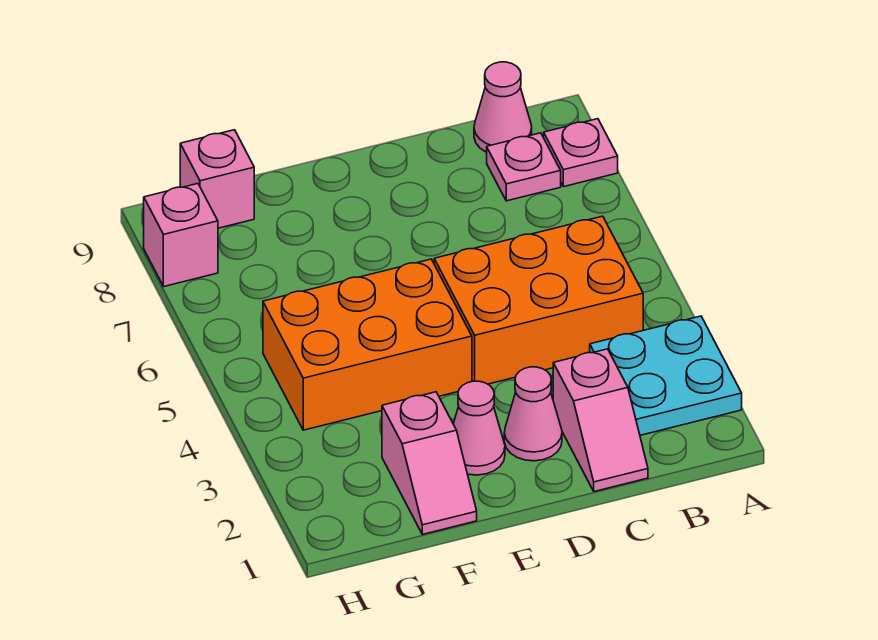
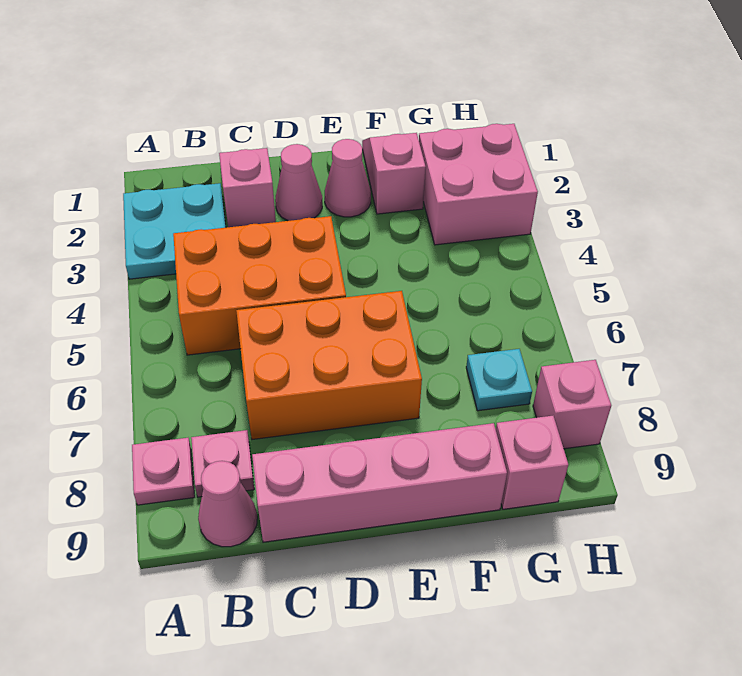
none -> pink 1x4 brick [252,423,507,542]
orange 2x3 brick [263,259,472,430] -> orange 2x3 brick moved to [236,291,422,439]
none -> pink 2x2 brick [419,124,538,245]
none -> cyan 1x1 plate [466,349,532,411]

